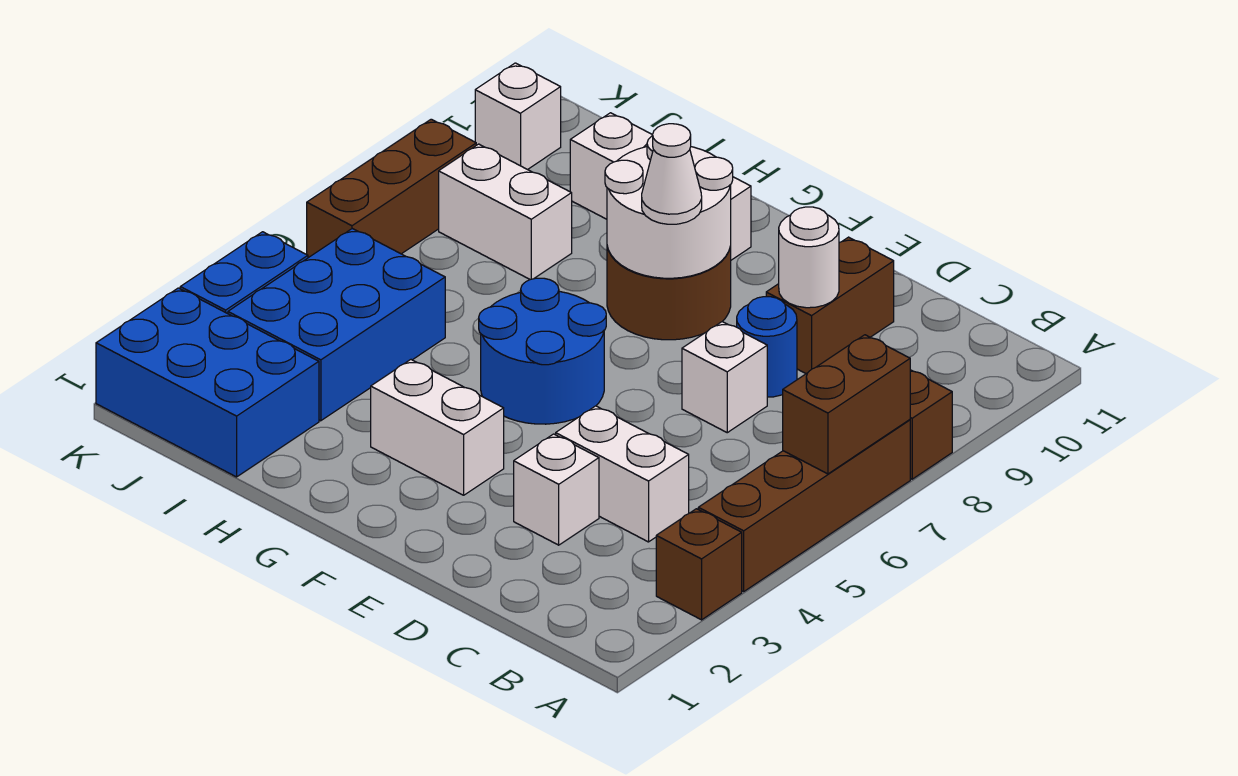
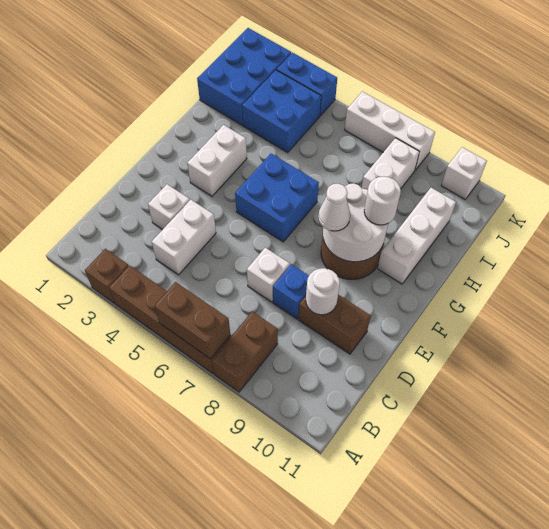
blue 1x1 round brick [737,297,797,397] -> blue 1x1 brick [273,264,309,319]
blue 2x2 round brick [479,278,606,424] -> blue 2x2 brick [235,154,319,242]
none -> white 1x1 round brick [364,177,401,225]
blue 2x3 brick [228,229,445,421] -> blue 2x2 brick [242,70,321,153]
brown 1x3 brick [307,119,476,258] -> white 1x3 brick [345,92,435,170]

